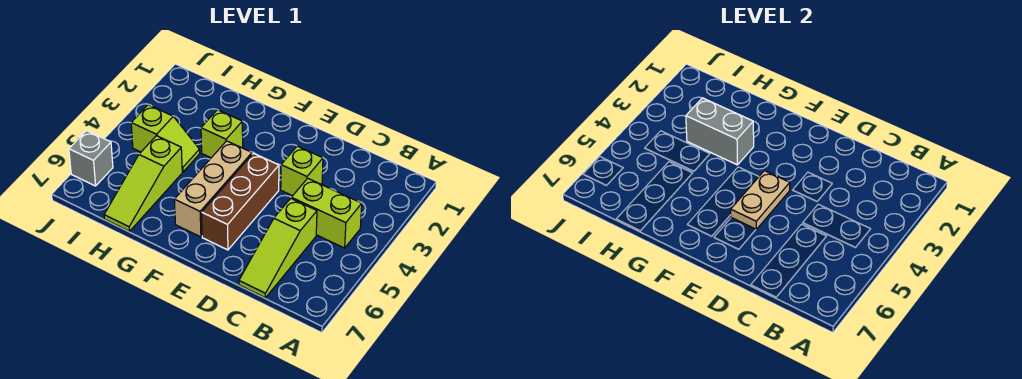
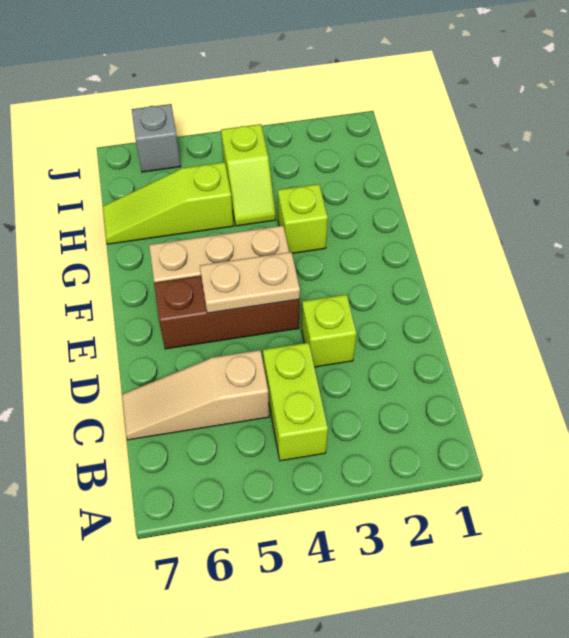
lime 1x3 slope [239,198,317,298] -> tan 1x3 slope [122,350,269,440]
grey 1x2 brick [686,98,754,165] -> none

